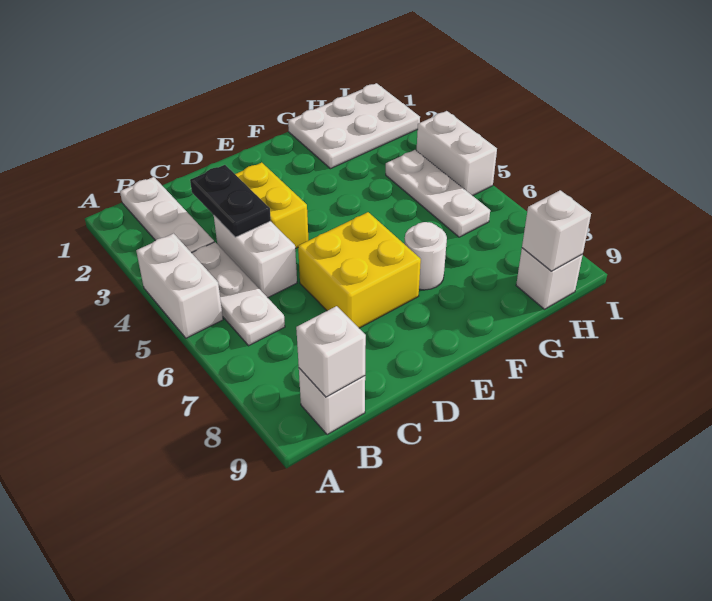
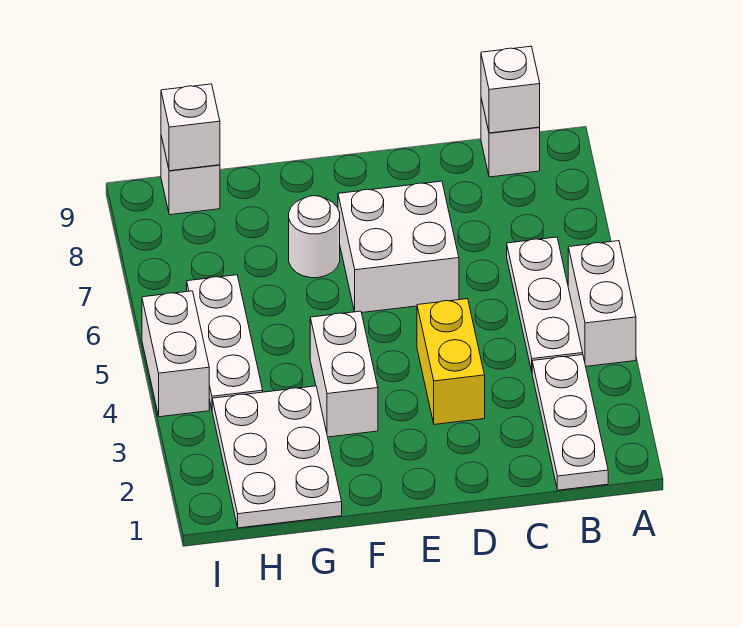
black 1x2 plate [190,165,271,237] -> none
white 1x2 brick [214,216,297,298] -> white 1x2 brick moved to [310,311,378,437]
yellow 2x2 brick [298,212,421,328] -> white 2x2 brick [338,181,459,313]
white 2x3 plate [288,83,420,169] -> white 2x3 plate turned to [212,386,342,528]

